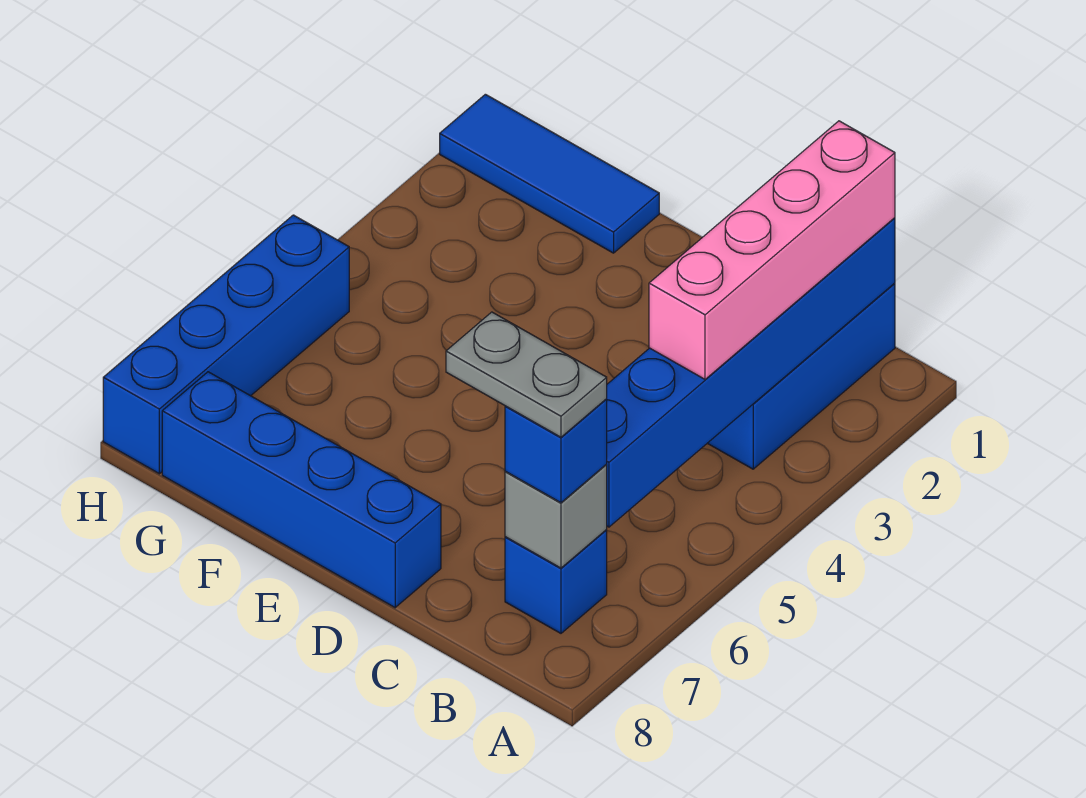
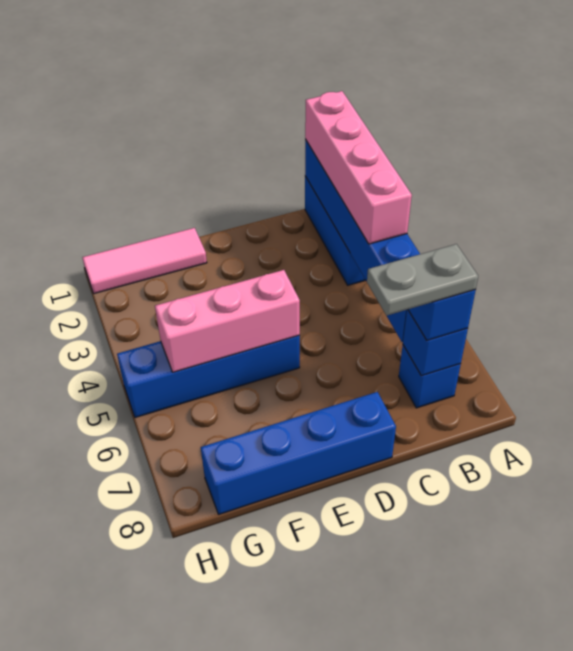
grey 1x1 brick [505,465,607,568] -> blue 1x1 brick [403,310,468,376]
none -> pink 1x3 brick [155,270,300,372]
blue 1x3 tile [440,94,659,253] -> pink 1x3 tile [82,228,207,294]
blue 1x4 brick [103,215,349,474] -> blue 1x4 brick turned to [117,336,300,418]

